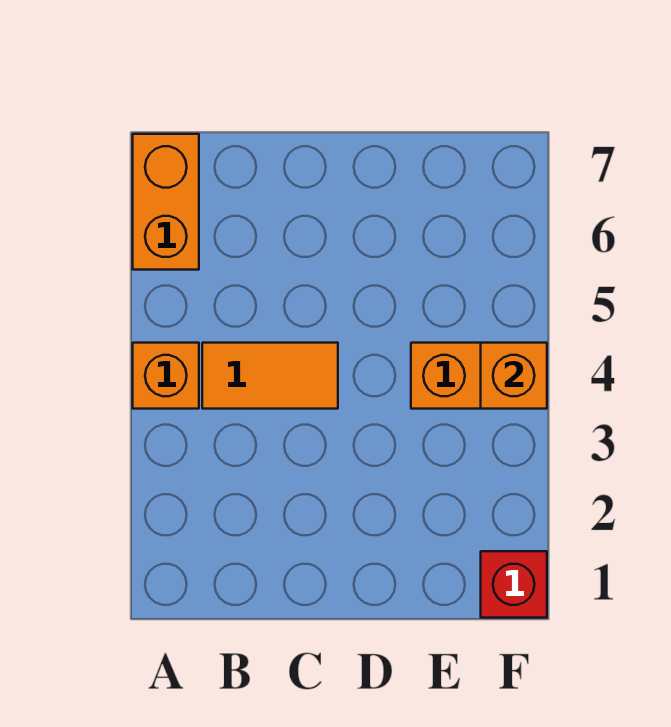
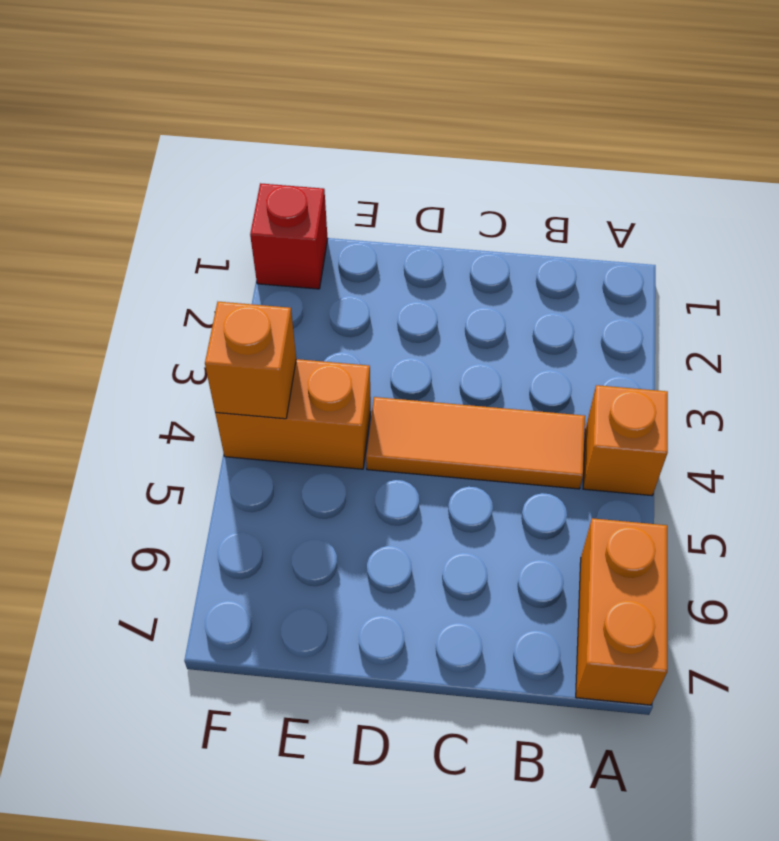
orange 1x2 tile [202,343,338,409] -> orange 1x3 tile [366,397,585,489]

